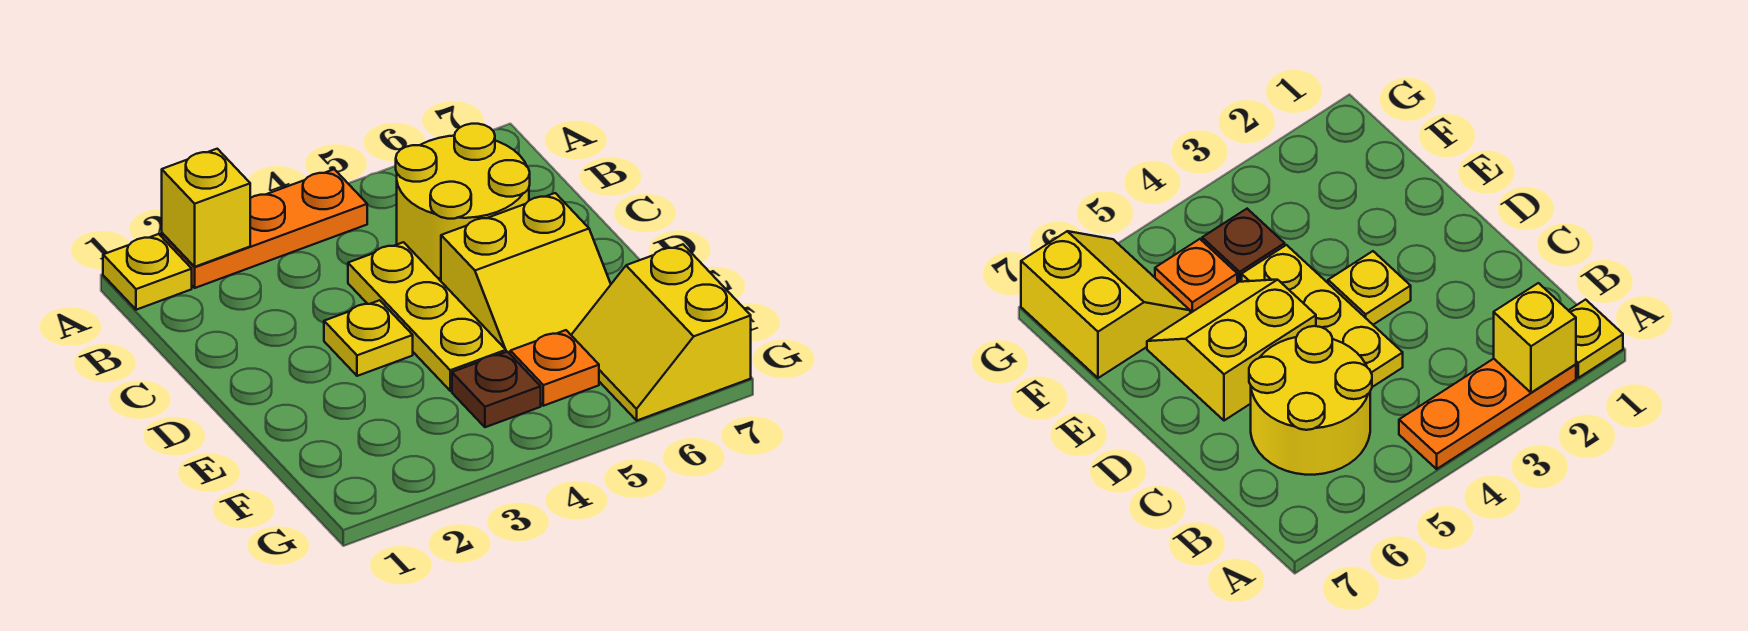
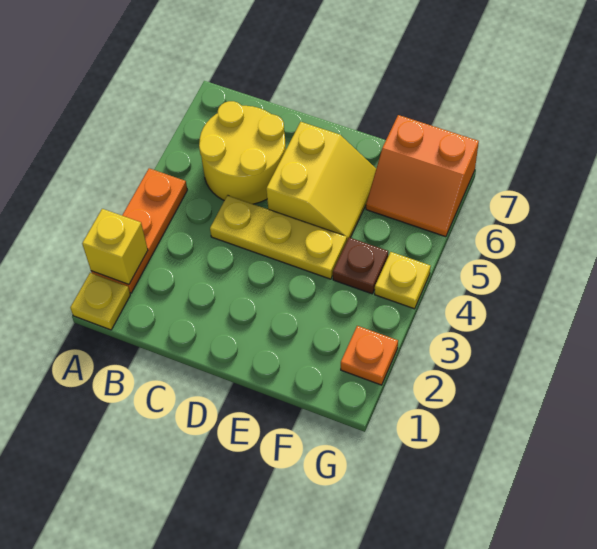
yellow 1x1 plate [324,300,413,376] -> yellow 1x1 plate moved to [375,252,431,309]
orange 1x1 plate [510,330,599,406] -> orange 1x1 plate moved to [341,326,398,385]
yellow 2x2 slope [571,244,751,420] -> orange 2x2 slope [366,115,479,237]

